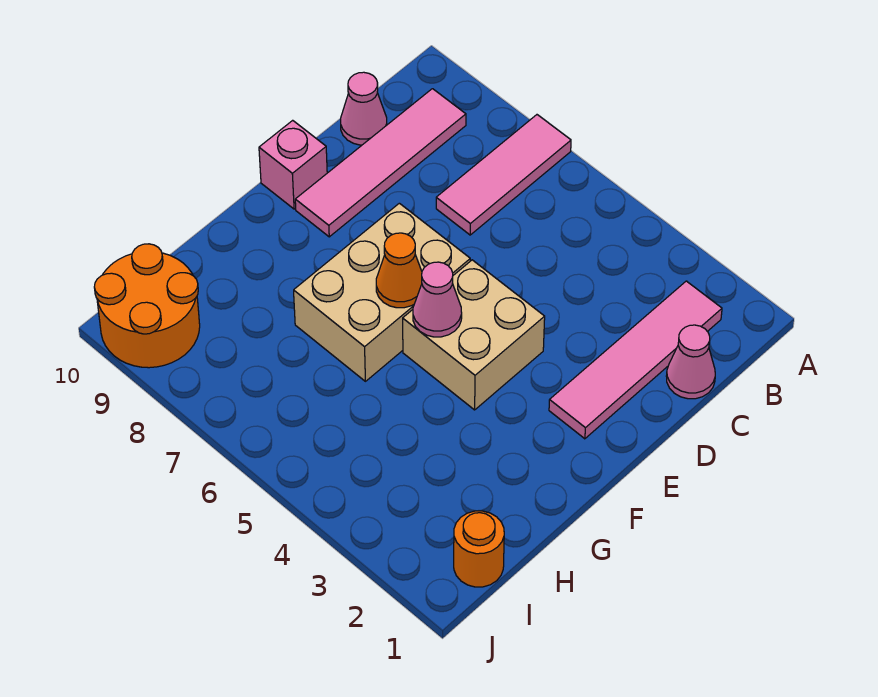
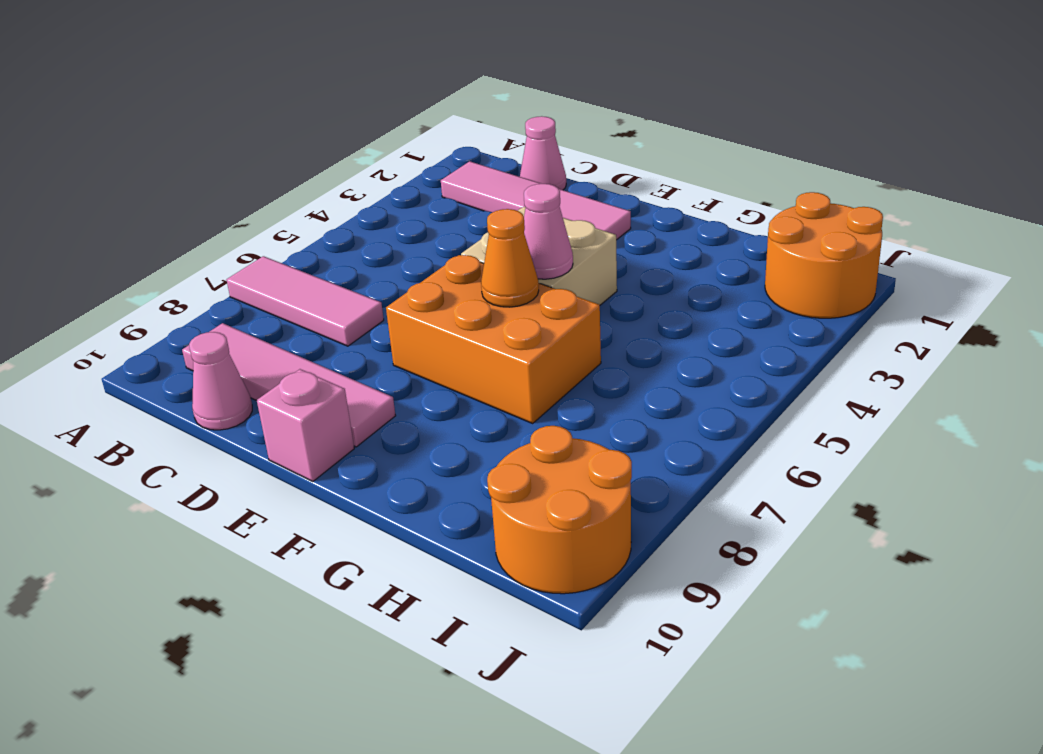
tan 2x3 brick [294,203,470,381] -> orange 2x3 brick [386,255,601,423]
orange 1x1 round brick [454,511,504,587] -> orange 2x2 round brick [765,192,883,318]

